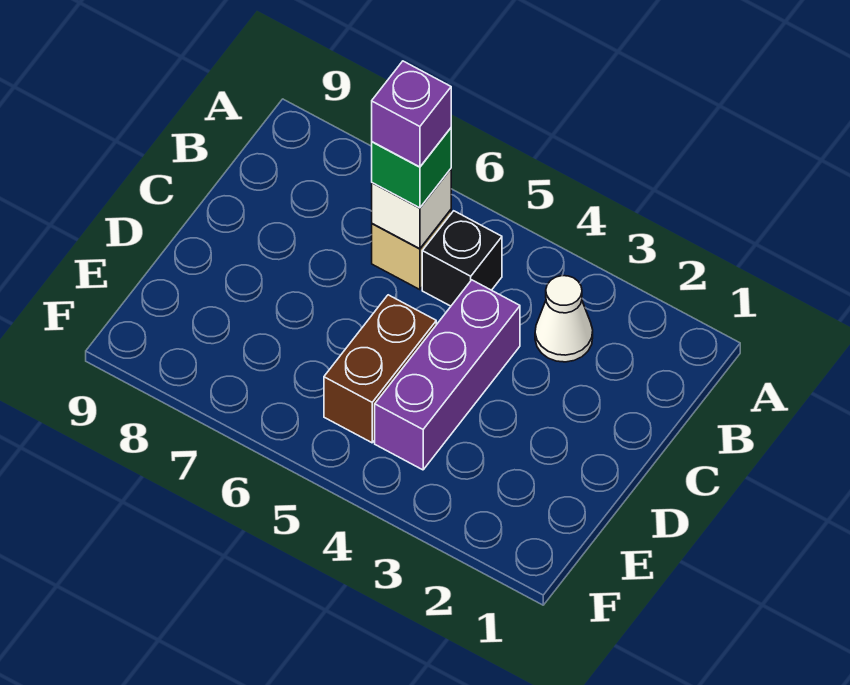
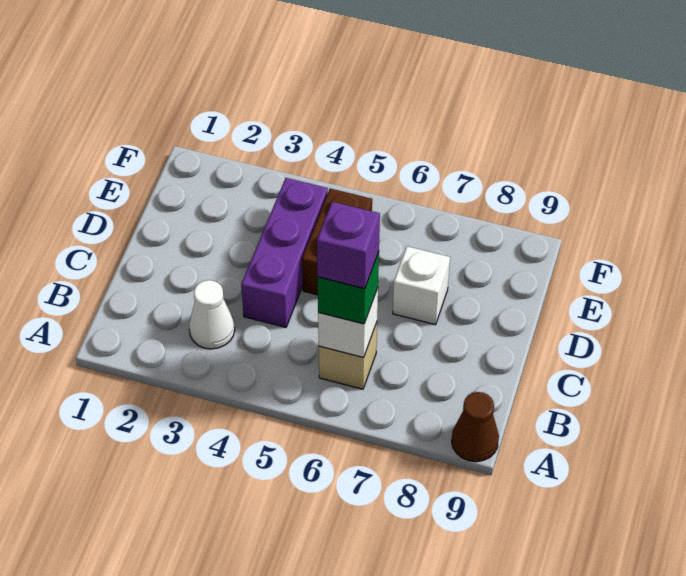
none -> brown 1x1 cone [452,392,499,462]
black 1x1 brick [422,211,502,306] -> none
none -> white 1x1 brick [393,246,450,325]

